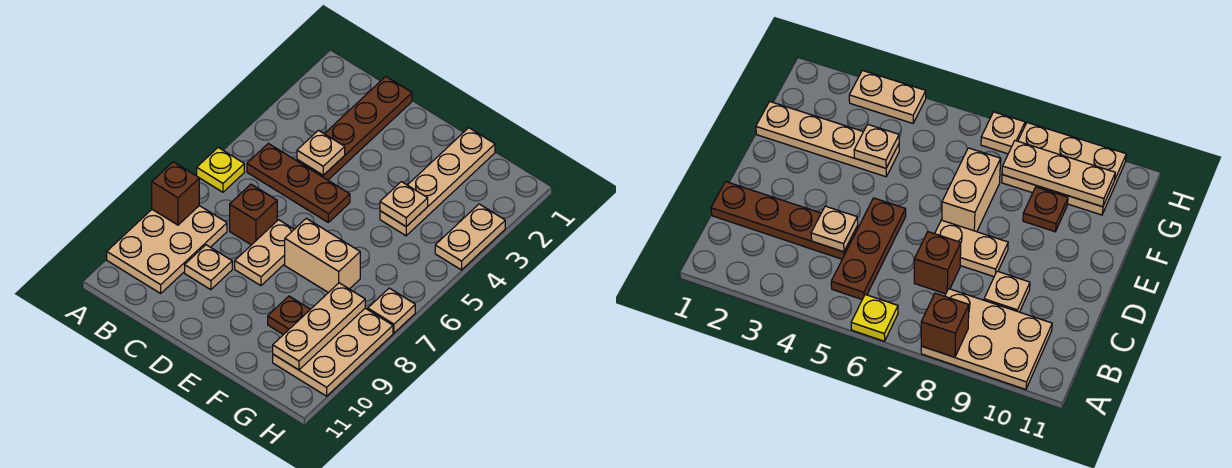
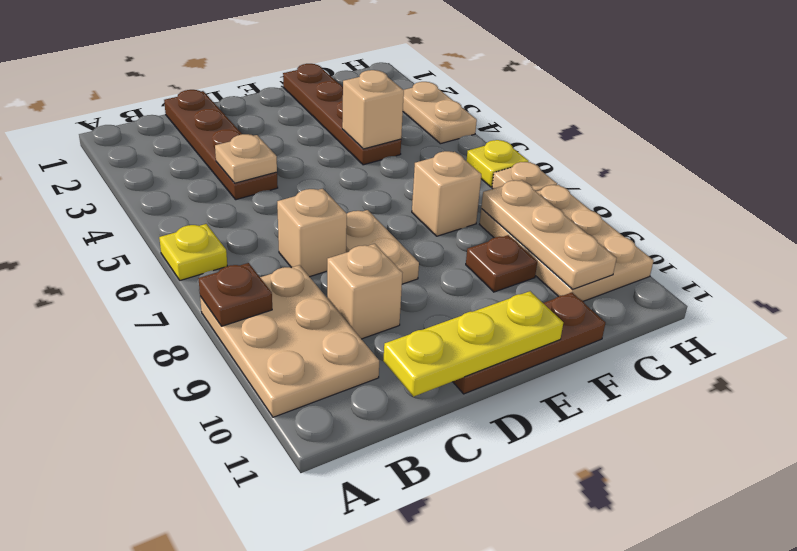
brown 1x1 brick [152,162,199,225] -> brown 1x1 plate [198,263,272,326]
brown 1x3 plate [247,143,350,222] -> brown 1x3 plate moved to [453,293,605,394]
brown 1x1 brick [230,184,277,245] -> tan 1x1 brick [277,189,347,277]
tan 1x1 plate [185,245,232,290] -> tan 1x1 brick [327,244,402,339]
none -> yellow 1x3 plate [383,291,563,397]
tan 1x2 brick [285,218,360,293] -> tan 1x1 brick [412,151,481,236]
tan 1x4 plate [380,128,495,236] -> brown 1x4 plate [283,64,401,165]
tan 1x1 plate [380,182,428,226] -> tan 1x1 brick [342,70,404,149]
none -> yellow 1x1 plate [467,140,529,187]

